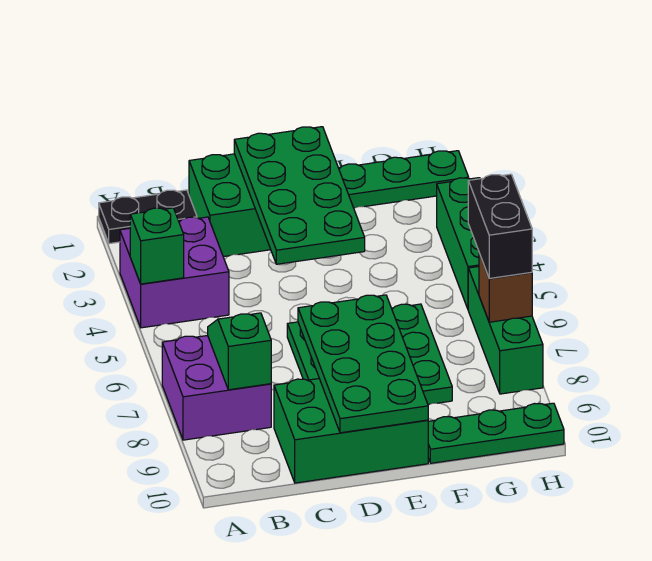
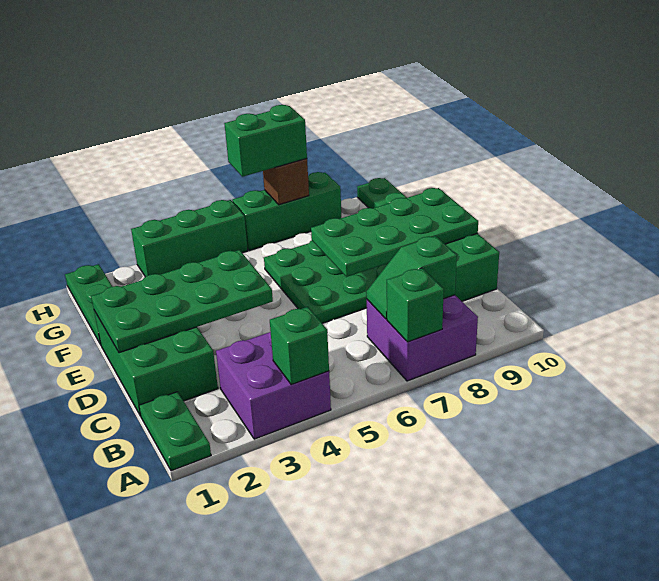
black 1x2 plate [99,190,197,244] -> green 1x2 plate [139,392,211,471]
none -> green 1x1 brick [387,268,444,342]
black 1x2 brick [468,174,532,278] -> green 1x2 brick [224,105,307,177]

